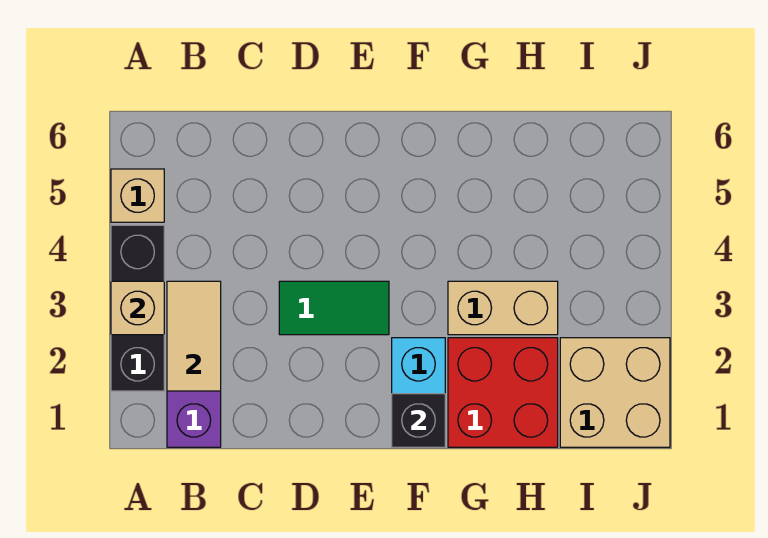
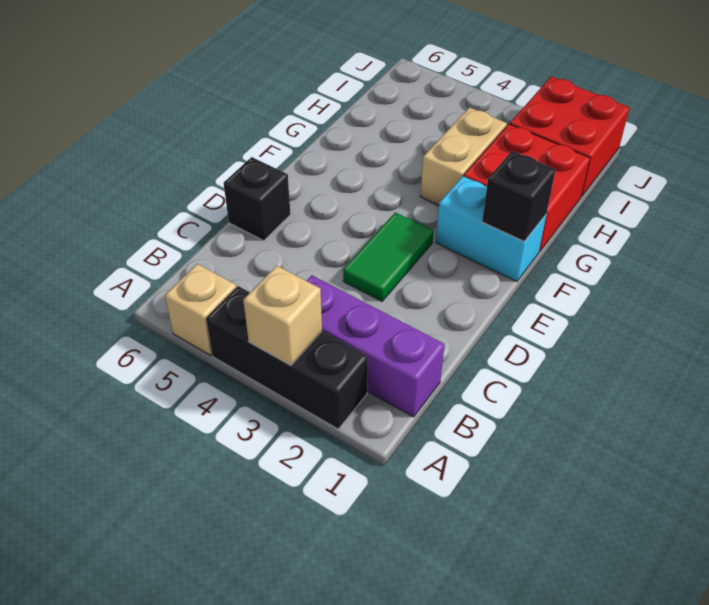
tan 1x2 tile [167,281,221,391] -> none
none -> black 1x1 brick [224,157,291,241]
tan 2x2 brick [560,338,670,447] -> red 2x2 brick [510,77,630,197]

